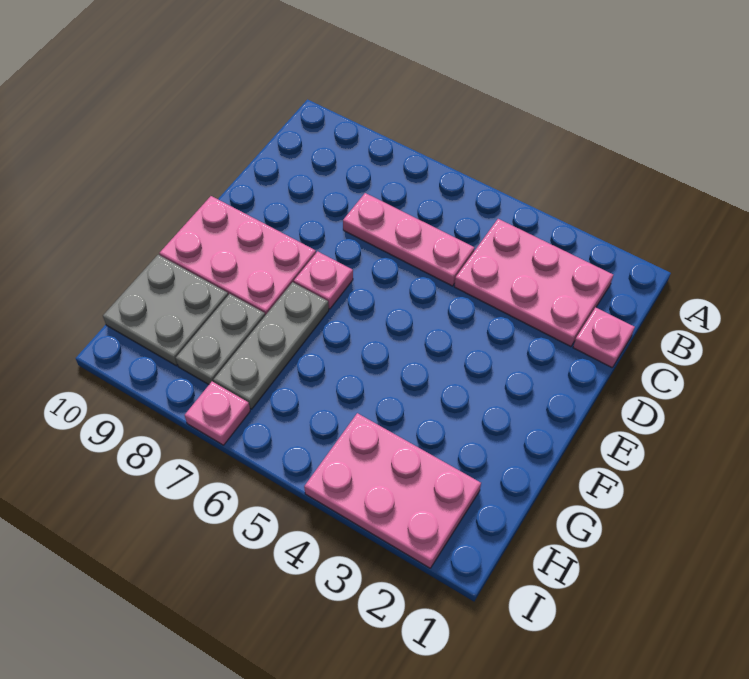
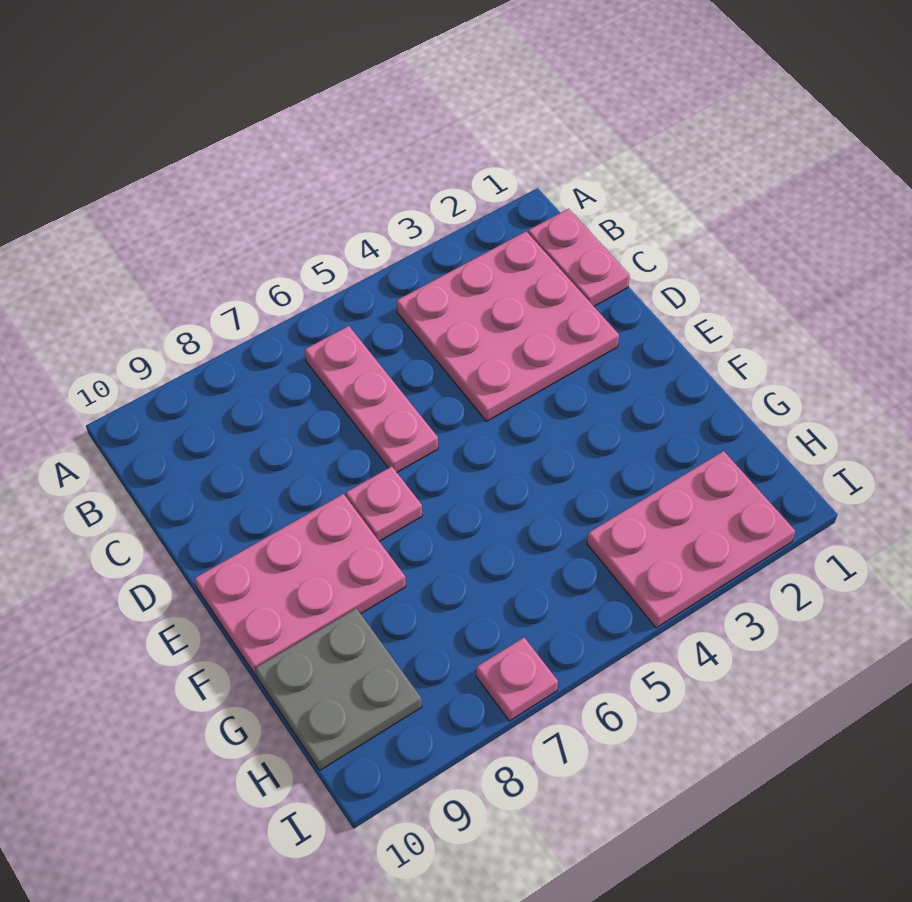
pink 2x3 plate [454,219,613,347] -> pink 3x3 plate [397,232,619,421]
pink 1x1 plate [573,307,635,367] -> pink 1x2 plate [528,209,630,306]
pink 1x3 plate [343,193,475,286] -> pink 1x3 plate turned to [305,326,438,472]
grey 1x3 plate [213,282,329,409] -> none
grey 1x2 plate [176,294,265,384] -> none

